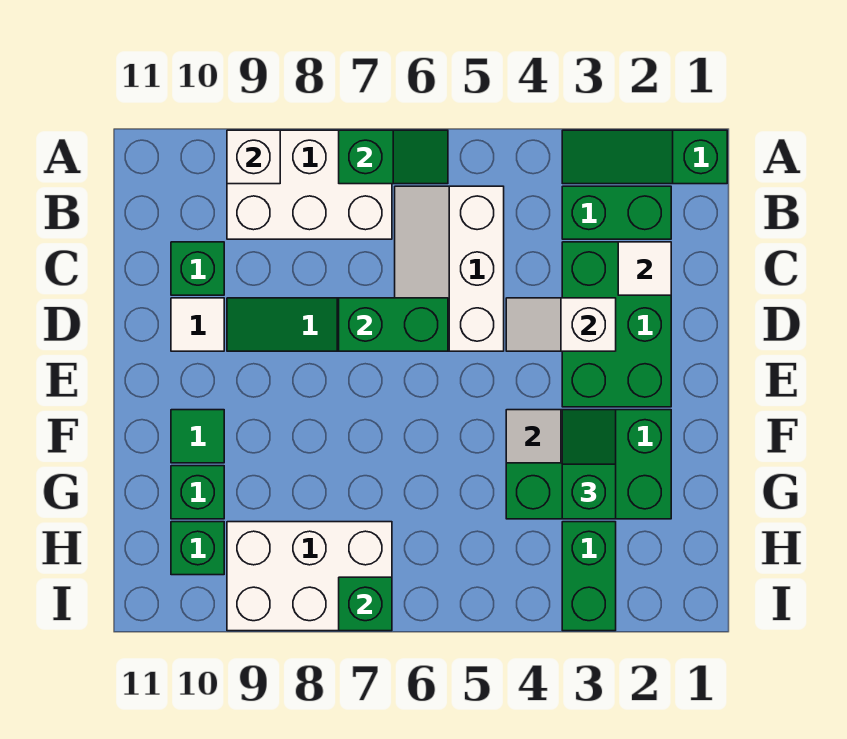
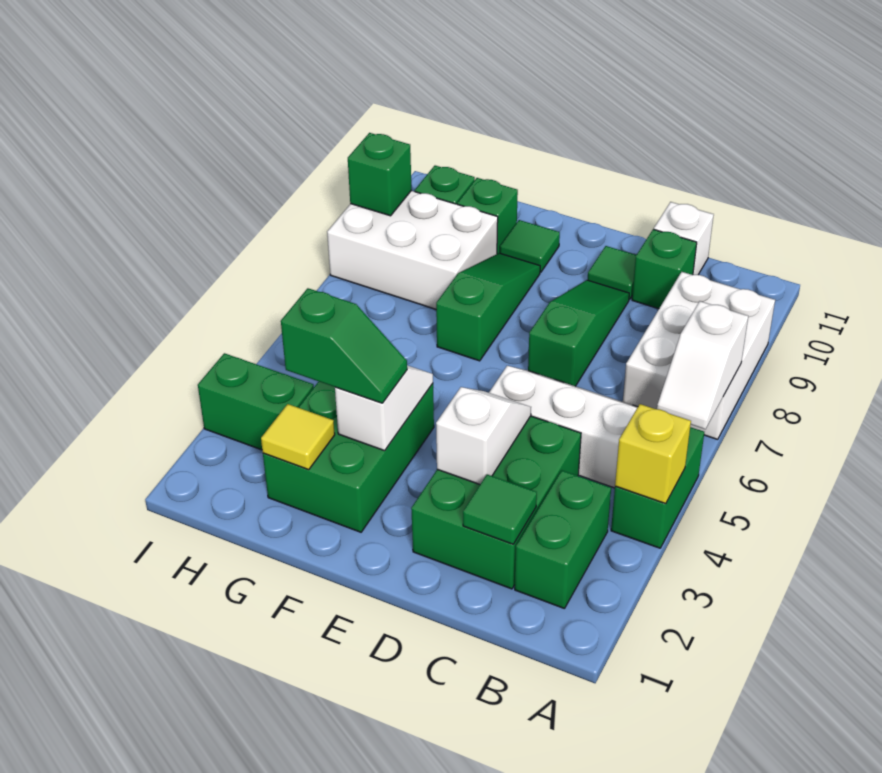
green 1x3 slope [562,130,727,184] -> green 1x3 slope moved to [436,253,540,361]
none -> yellow 1x1 brick [615,404,691,504]
green 1x2 slope [339,130,448,184] -> white 1x2 slope [657,301,748,429]
white 1x1 brick [227,130,280,184] -> white 1x1 brick moved to [654,202,714,275]
green 2x3 brick [562,242,671,407] -> green 2x3 brick turned to [411,416,581,589]
white 1x1 tile [618,242,671,295] -> green 1x1 tile [463,474,537,544]
green 1x2 brick [339,298,448,351] -> green 1x2 brick moved to [611,427,704,548]
white 1x1 tile [171,298,224,351] -> green 1x1 tile [588,246,636,300]
none -> yellow 1x1 tile [261,404,335,470]
white 2x3 brick [227,522,392,631] -> white 2x3 brick turned to [327,190,498,309]
green 1x1 brick [339,577,392,631] -> green 1x1 brick moved to [348,133,412,216]

